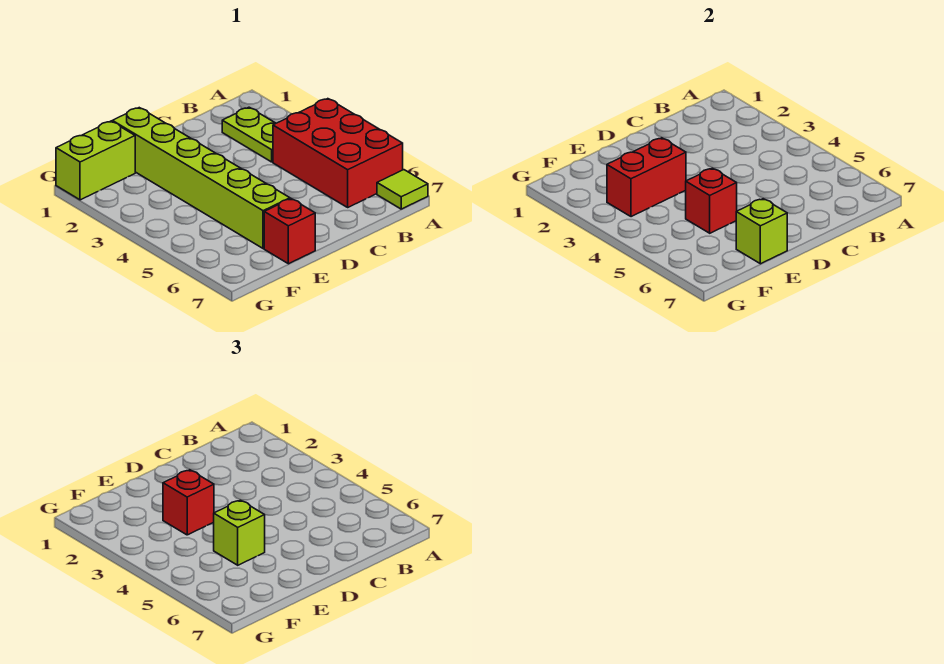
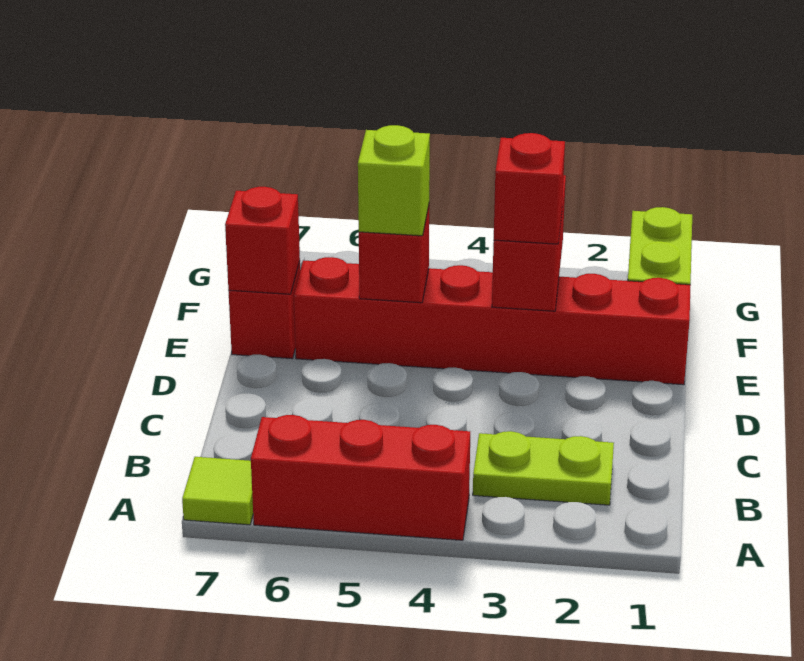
red 2x3 brick [273,99,403,207] -> red 1x3 brick [251,415,470,540]
lime 1x6 brick [112,108,290,249] -> red 1x6 brick [294,257,691,385]
lime 1x1 brick [736,199,787,264] -> red 1x1 brick [225,187,300,294]

